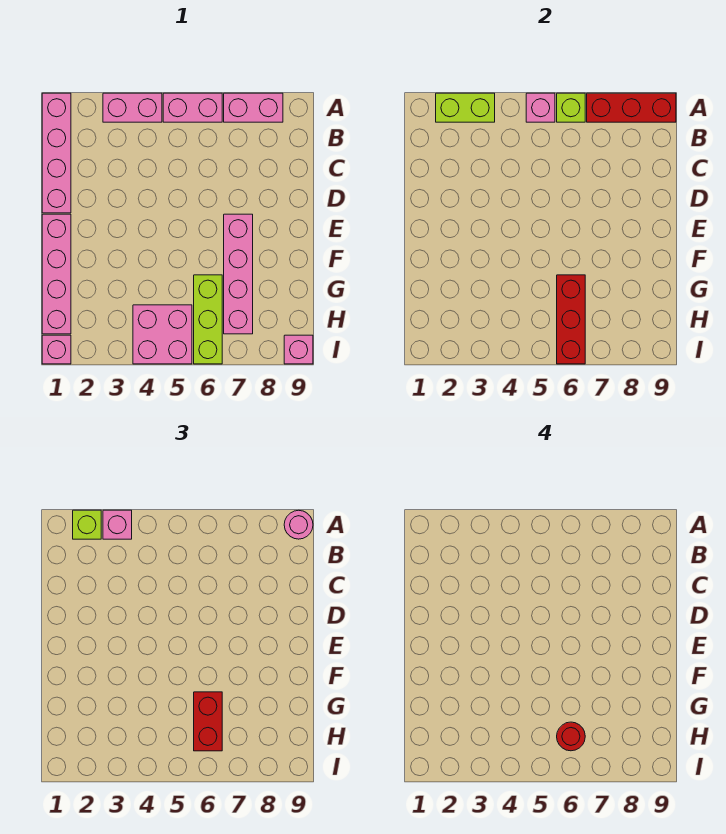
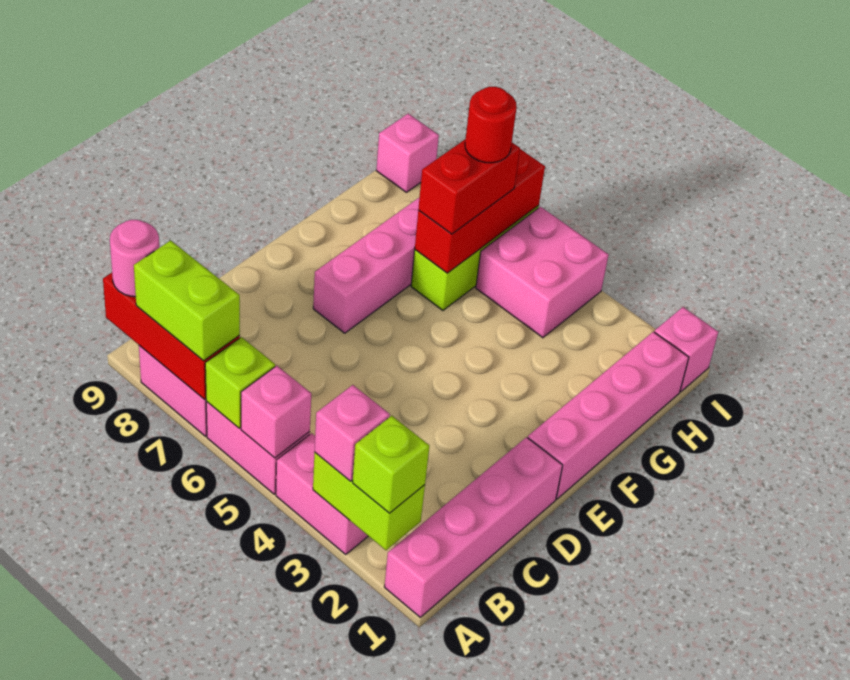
none -> lime 1x2 brick [134,240,240,360]

